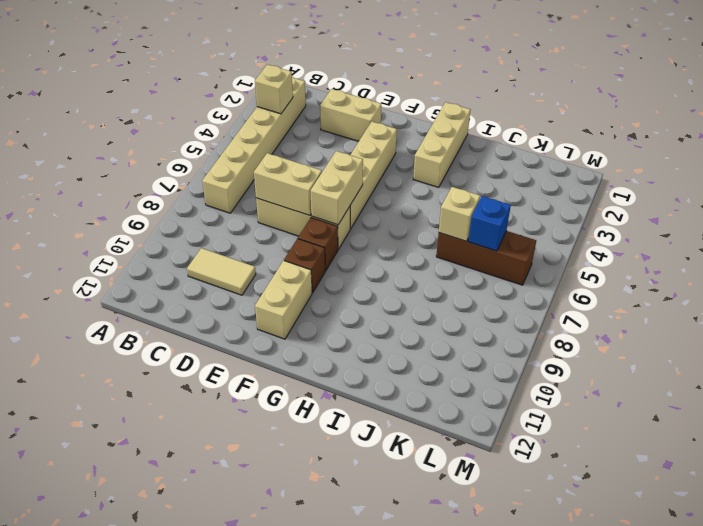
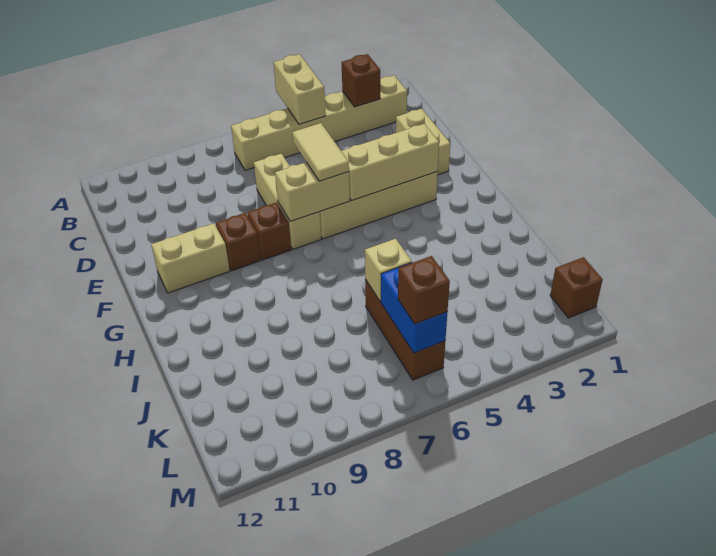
tan 1x1 brick [255,64,293,114] -> brown 1x1 brick [341,54,380,107]
tan 1x2 tile [187,248,256,295] -> tan 1x2 tile moved to [292,123,349,181]
tan 1x2 brick [254,153,322,216] -> tan 1x2 brick moved to [273,54,326,124]
tan 1x3 brick [413,102,470,187] -> tan 1x3 brick moved to [342,124,439,201]
blue 1x1 brick [468,196,511,251] -> blue 1x2 brick [381,263,447,353]
none -> brown 1x1 brick [550,257,603,318]
none -> brown 1x1 brick [398,256,450,324]

